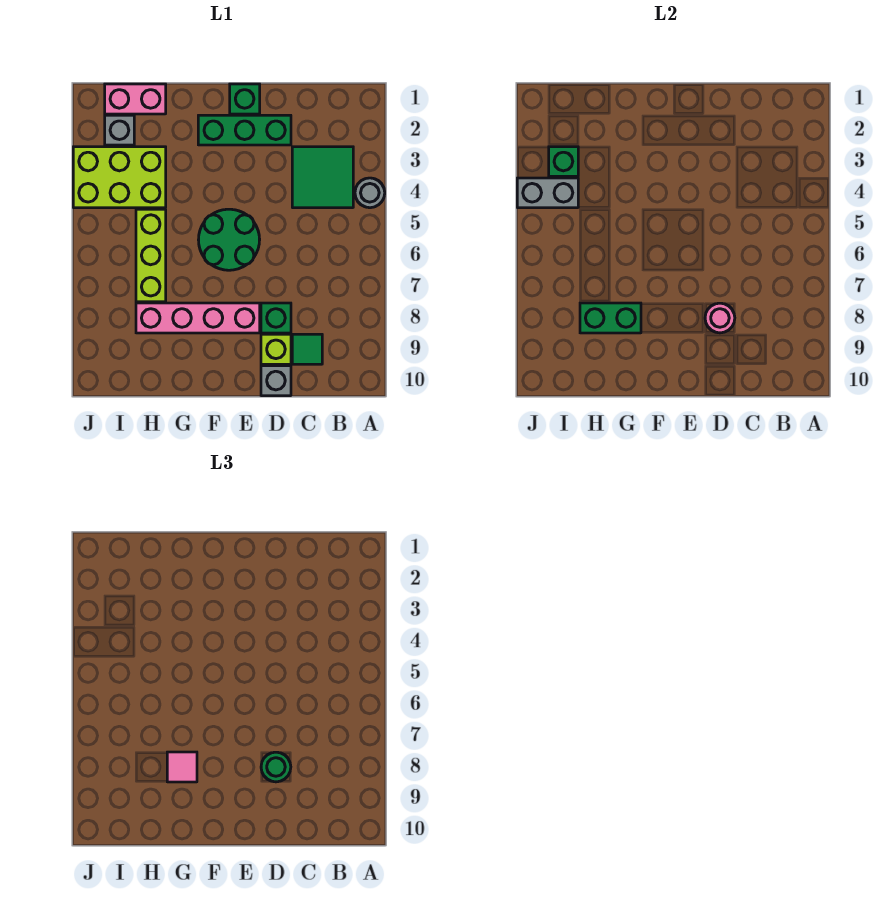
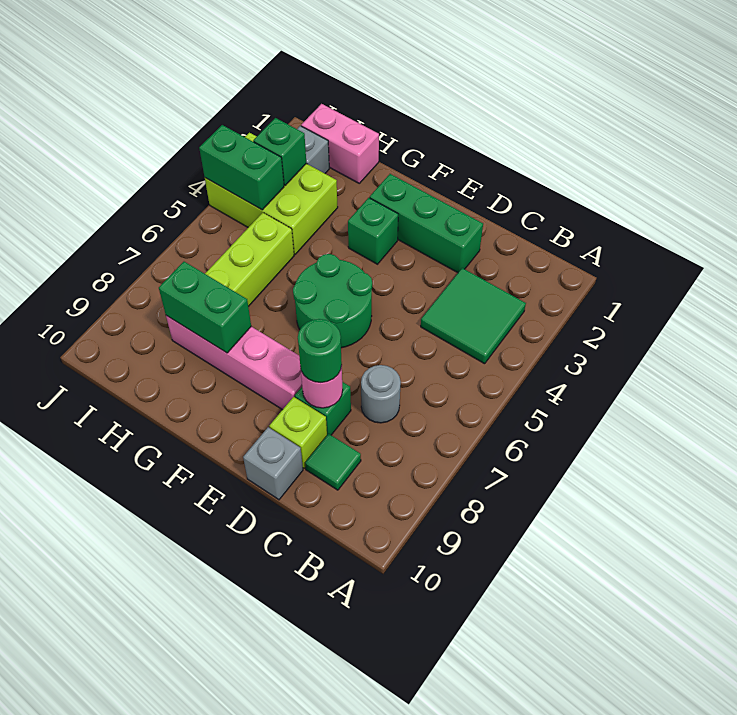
grey 1x1 round brick [355,178,385,208] -> grey 1x1 round brick moved to [361,365,401,423]
green 1x1 brick [230,84,260,114] -> green 1x1 brick moved to [348,198,398,264]
pink 1x1 tile [167,752,197,782] -> none
grey 1x2 brick [517,178,578,208] -> green 1x2 brick [199,125,284,210]

